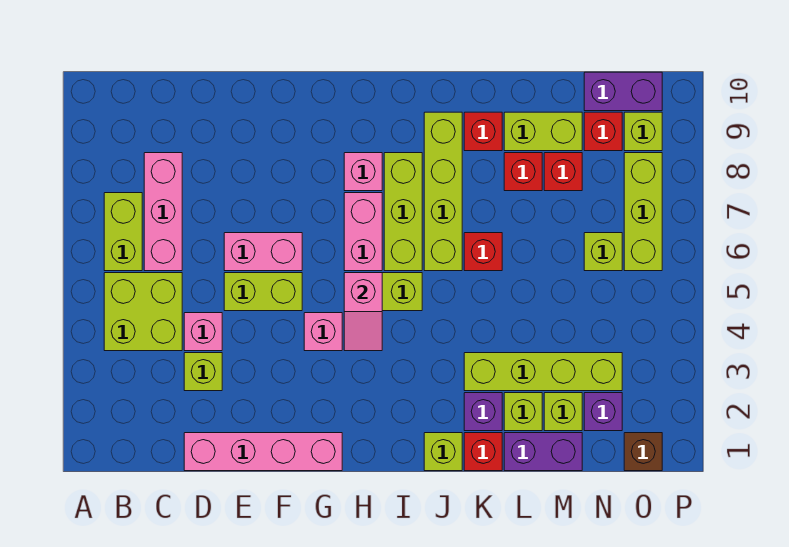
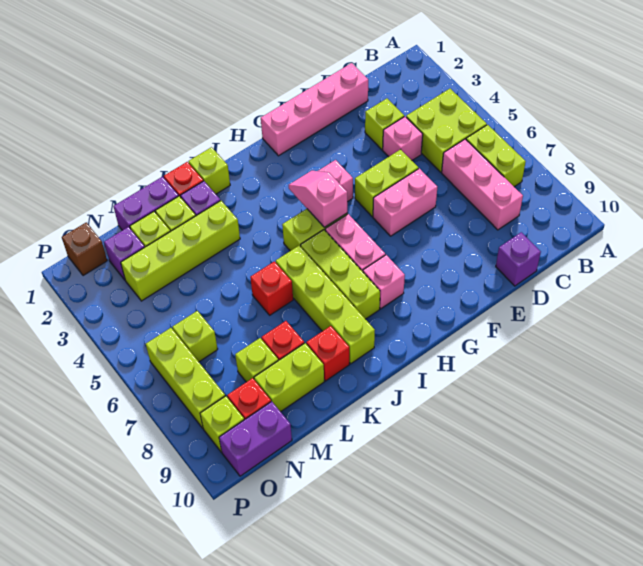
none -> purple 1x1 brick [496,232,541,286]
red 1x1 brick [544,153,582,191] -> lime 1x1 brick [235,338,278,382]

